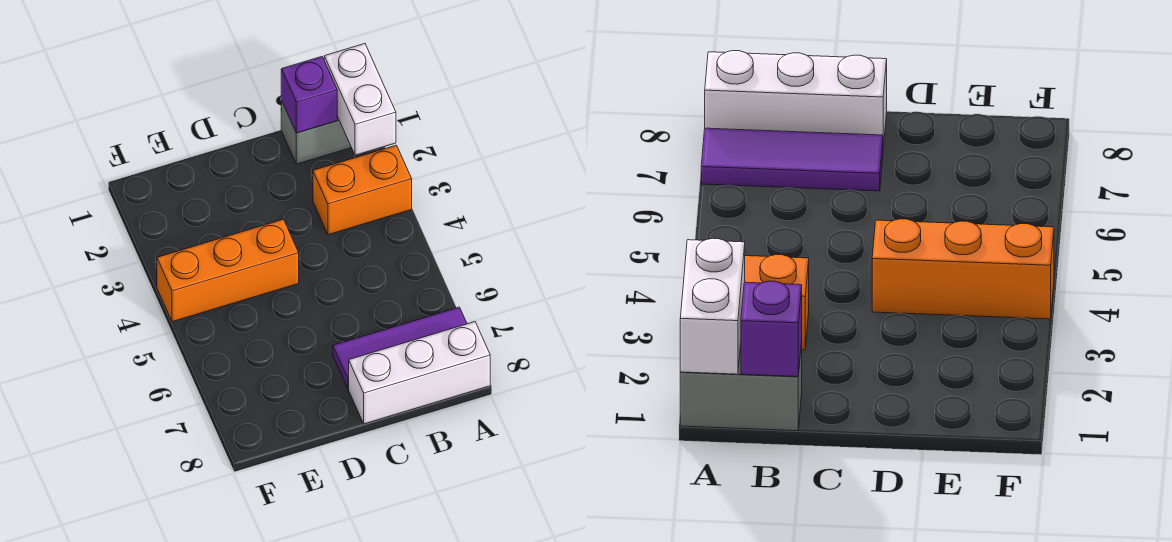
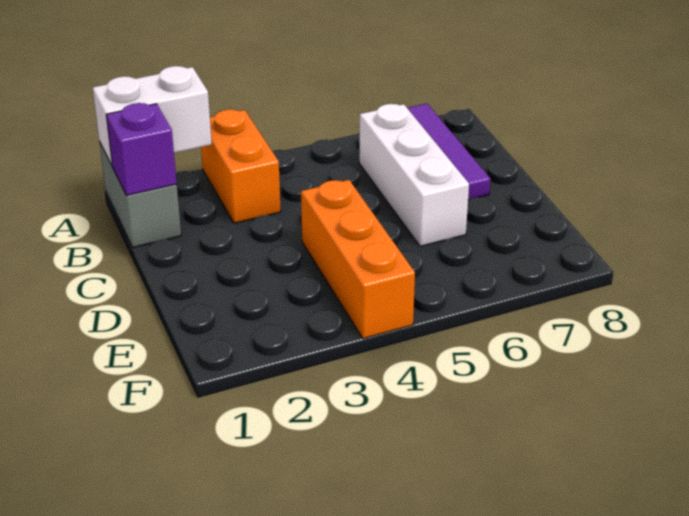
white 1x3 brick [349,322,490,424] -> white 1x3 brick moved to [359,104,469,246]

